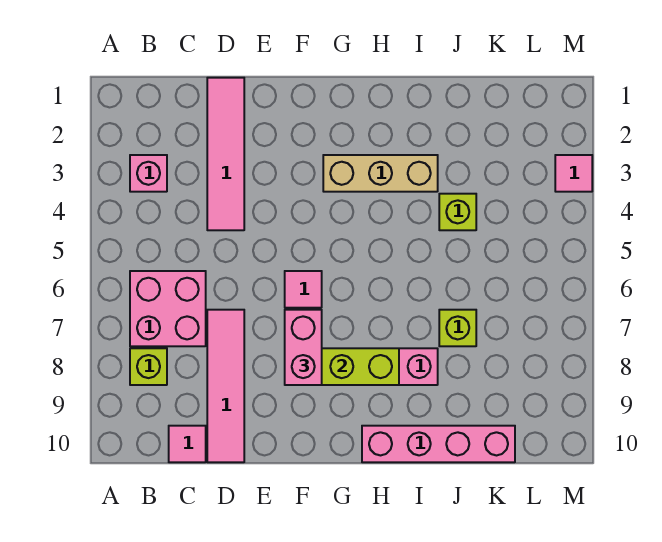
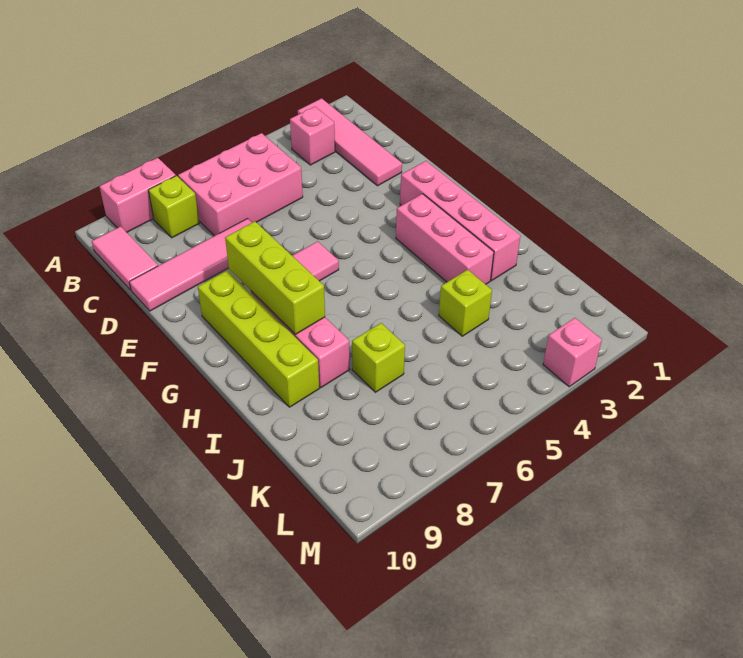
pink 2x2 brick [130,271,206,346] -> pink 2x3 brick [178,133,303,236]
pink 1x1 tile [169,426,206,462] -> pink 1x2 tile [92,226,158,290]
pink 1x4 tile [207,78,244,230] -> pink 1x4 tile turned to [298,98,402,186]
pink 1x2 brick [285,310,322,385] -> pink 1x2 brick moved to [100,158,176,232]
none -> lime 1x4 brick [198,270,319,407]
tan 1x3 brick [323,155,438,192] -> pink 1x3 brick [396,194,494,284]
pink 1x4 brick [362,426,515,462] -> pink 1x4 brick moved to [400,161,520,281]
pink 1x1 tile [555,155,592,192] -> pink 1x1 brick [543,318,602,387]

